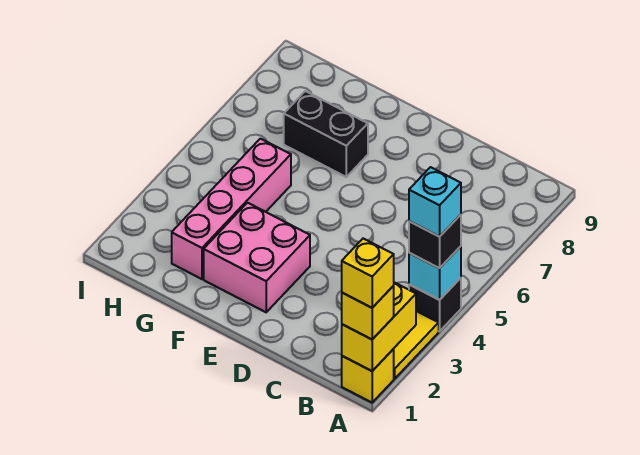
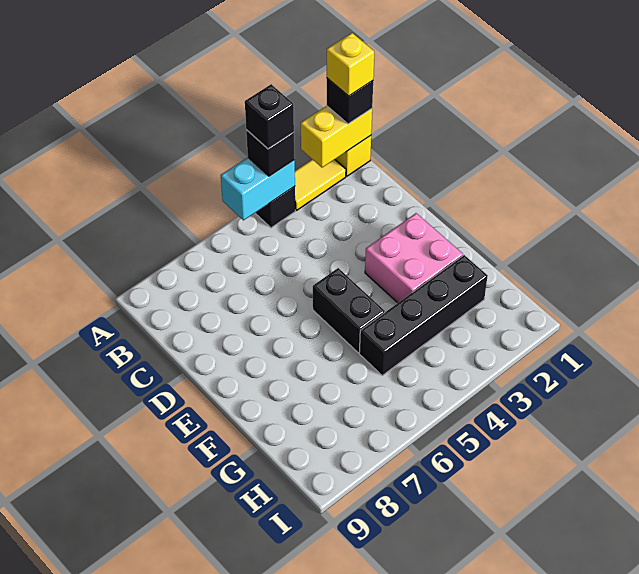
yellow 1x1 brick [342,286,394,339] -> black 1x1 brick [327,78,373,124]
cyan 1x1 brick [409,246,461,300] -> cyan 1x2 brick [221,157,295,220]
cyan 1x1 brick [409,167,461,237] -> black 1x1 brick [245,84,294,149]
black 1x2 brick [284,91,368,177] -> black 1x2 brick moved to [313,268,385,353]
pink 1x4 brick [172,139,291,279] -> black 1x4 brick [359,255,488,375]

